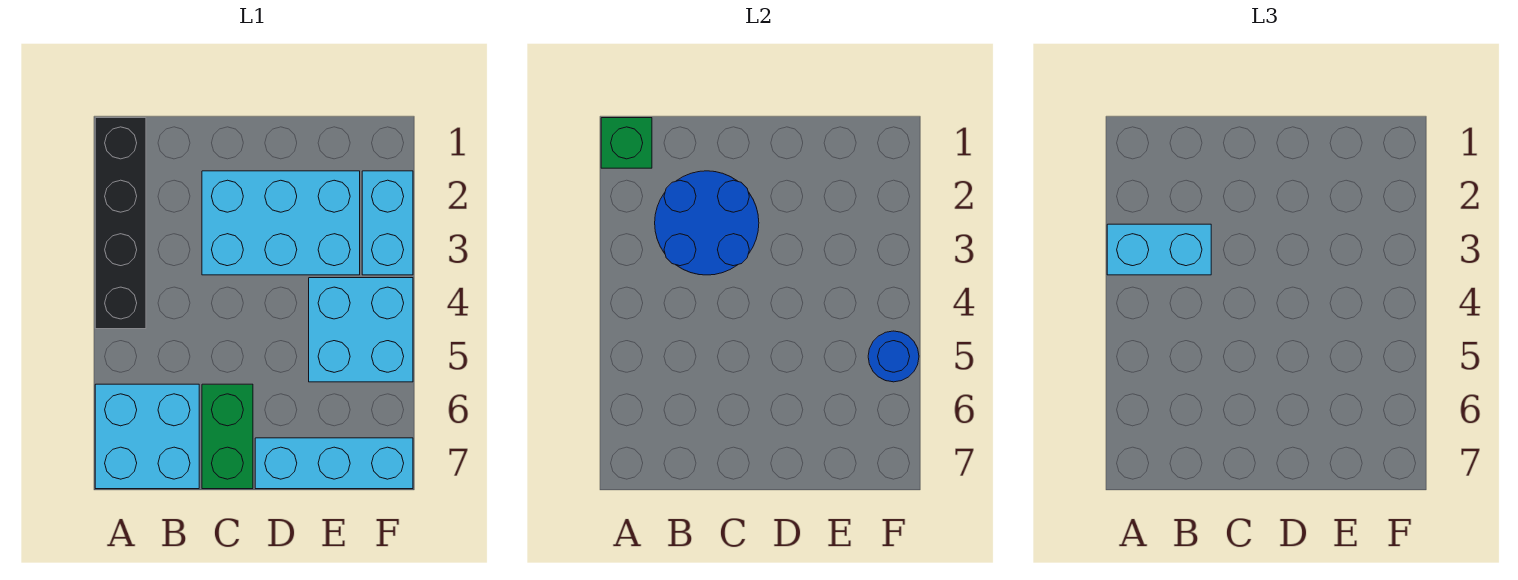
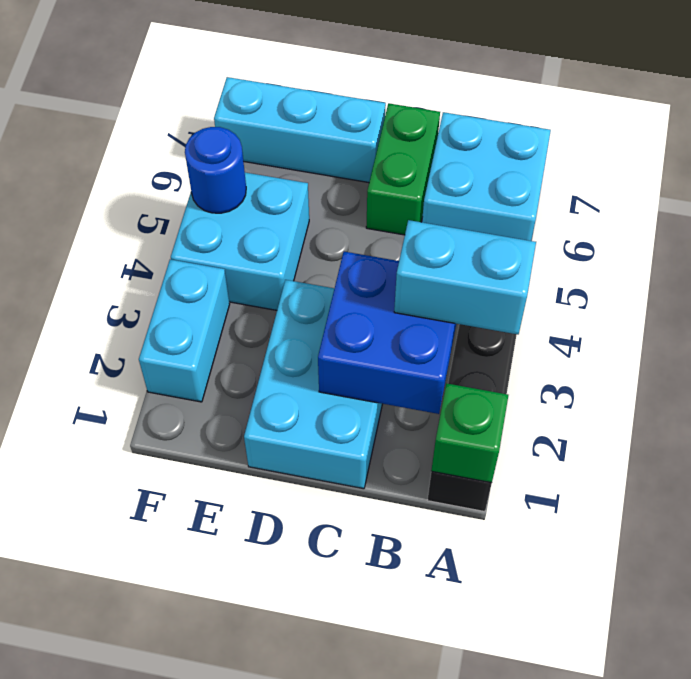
blue 2x2 round brick [655,171,759,275] -> blue 2x2 brick [318,252,456,414]
cyan 2x3 brick [202,171,360,275] -> cyan 2x3 brick turned to [244,280,382,489]

